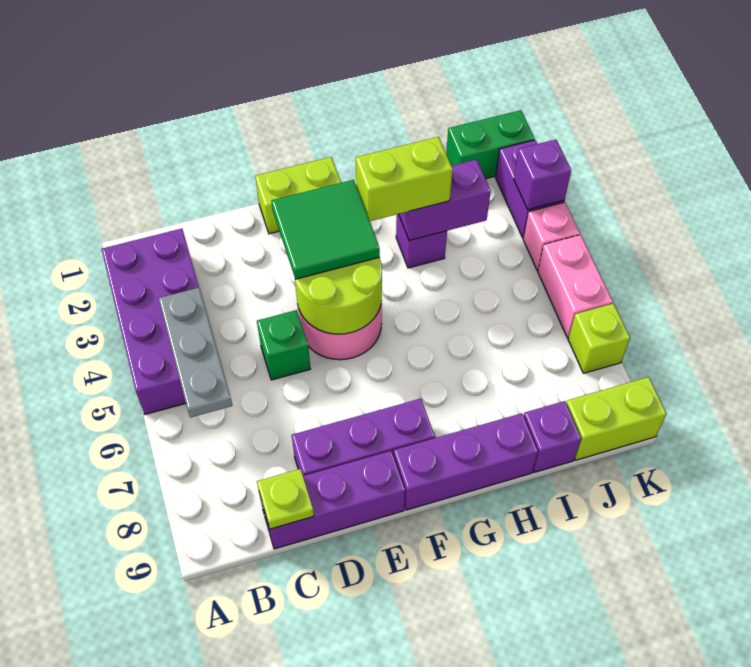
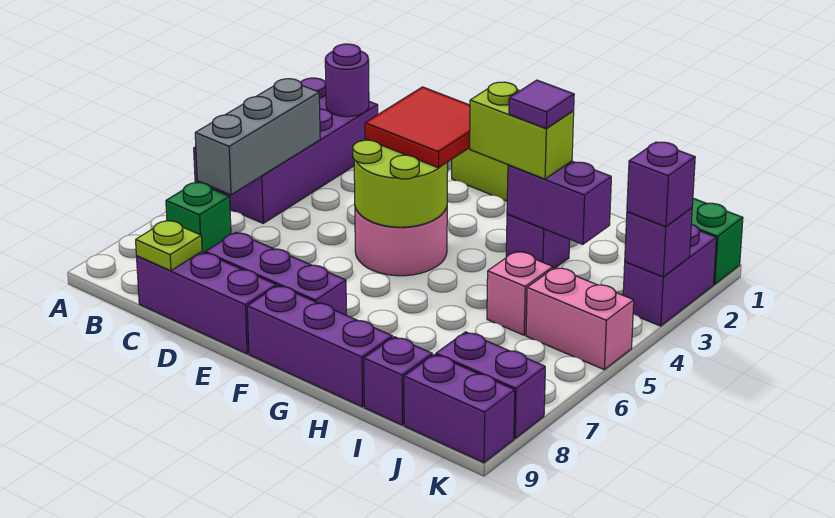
none -> purple 1x1 round brick [325,44,369,117]
grey 1x3 plate [159,288,232,418] -> grey 1x3 brick [195,79,320,195]
green 1x1 brick [257,310,310,380] -> green 1x1 brick moved to [166,182,231,253]
green 2x2 tile [271,180,380,279] -> red 2x2 tile [365,87,470,168]
none -> purple 1x1 tile [509,80,574,128]
none -> purple 1x2 brick [436,332,545,439]
lime 1x2 brick [566,377,666,460] -> purple 1x2 brick [404,354,515,463]
none -> purple 1x1 brick [627,142,695,227]
pink 1x1 brick [523,202,580,270] -> pink 1x1 brick moved to [487,251,553,335]
pink 1x2 brick [538,235,613,338] -> pink 1x2 brick turned to [526,268,634,369]
lime 1x1 brick [568,304,630,373] -> none

